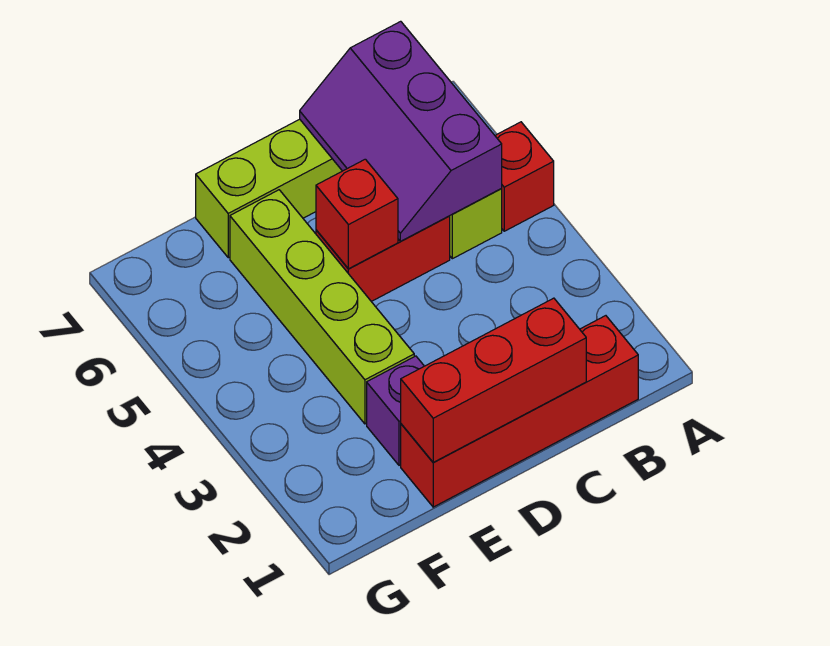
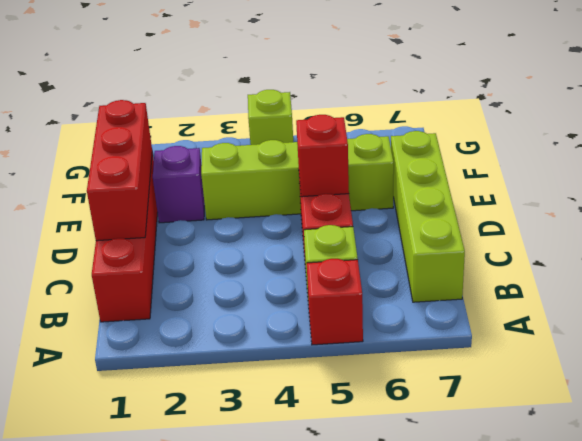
purple 2x3 slope [300,21,502,241] -> none
none -> lime 1x1 brick [248,90,293,145]

